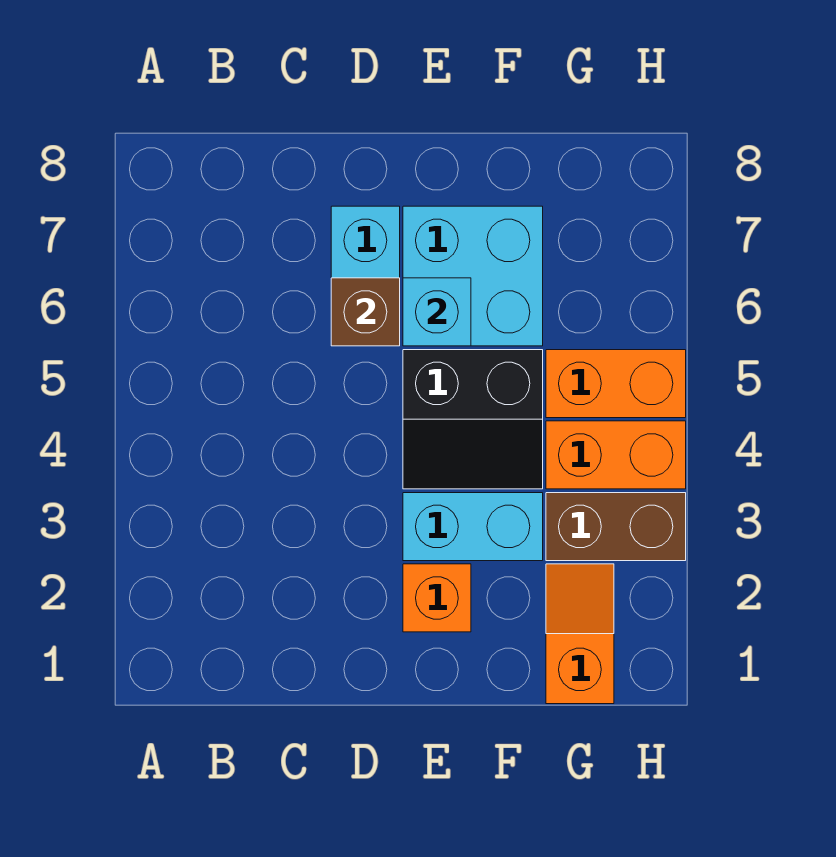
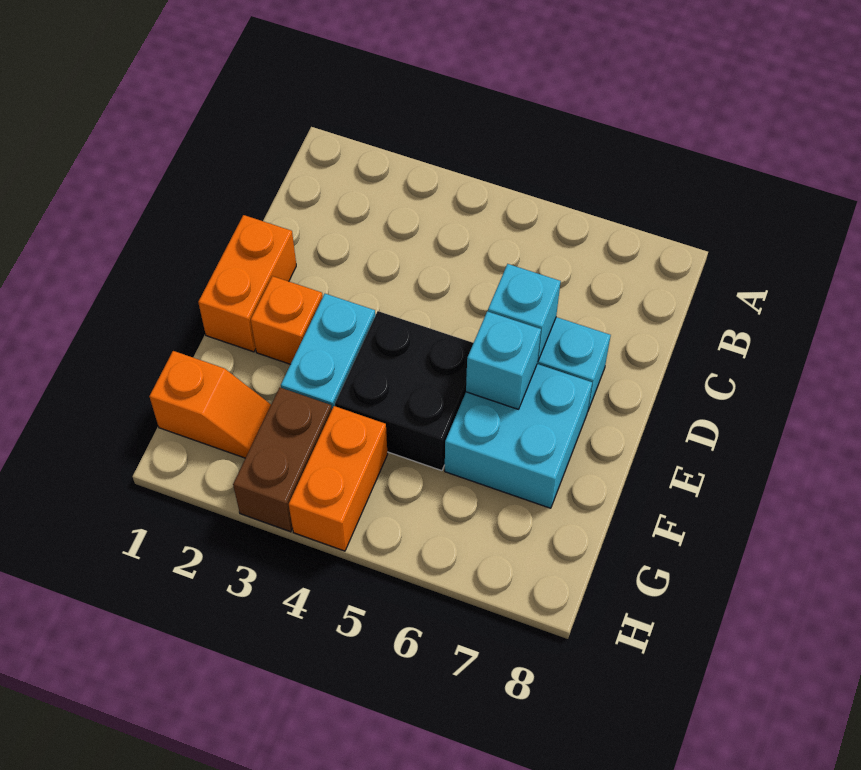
brown 1x1 brick [331,278,400,346] -> cyan 1x1 brick [488,264,561,360]
black 2x2 slope [403,350,543,489] -> black 2x2 brick [335,311,473,471]
orange 1x2 brick [546,350,686,418] -> orange 1x2 brick moved to [198,215,296,352]

